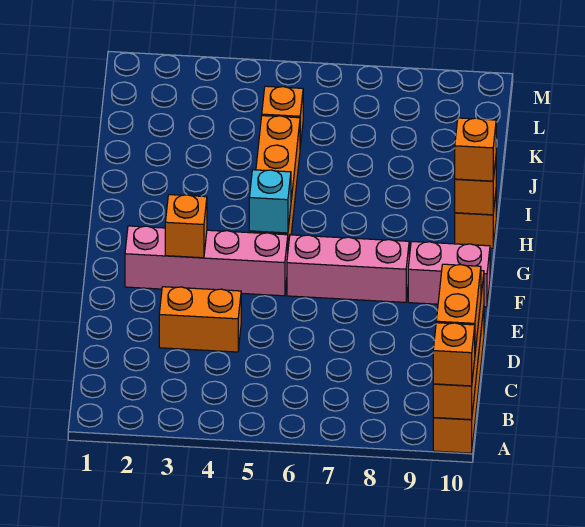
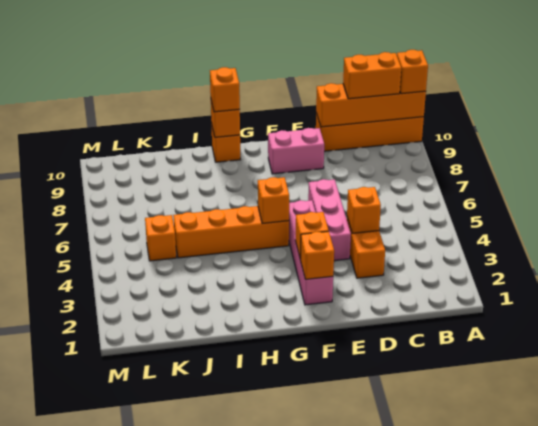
none -> orange 1x1 brick [347,187,381,233]
none -> orange 1x1 brick [300,231,334,279]
pink 1x3 brick [287,235,409,302] -> pink 1x3 brick moved to [308,179,351,261]
pink 1x2 brick [408,242,490,307] -> pink 1x2 brick turned to [268,128,324,174]
cyan 1x1 brick [249,170,291,233] -> orange 1x1 brick [258,177,289,224]

